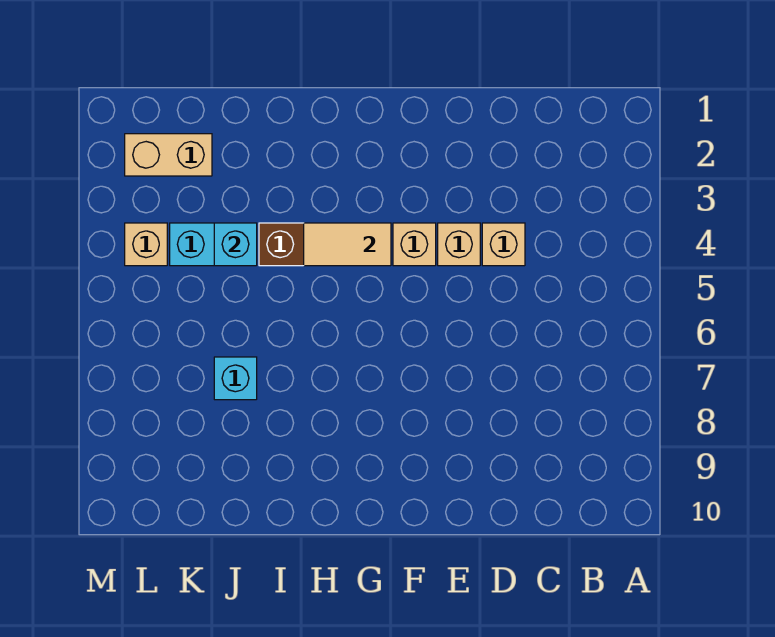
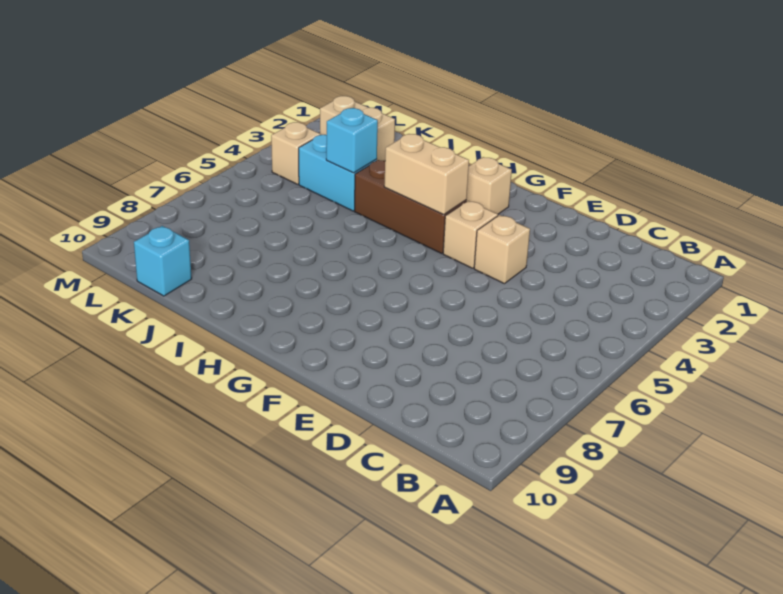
tan 1x1 brick [482,223,525,266] -> tan 1x1 brick moved to [466,157,512,214]
tan 1x2 tile [304,223,391,266] -> tan 1x2 brick [384,134,469,215]
cyan 1x1 brick [214,357,257,400] -> cyan 1x1 brick moved to [134,226,192,296]

